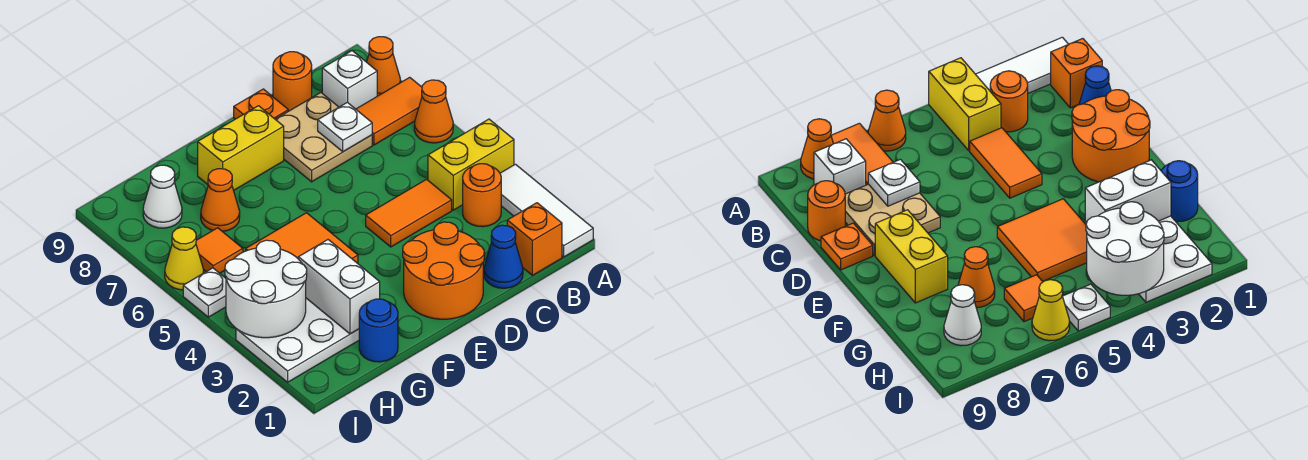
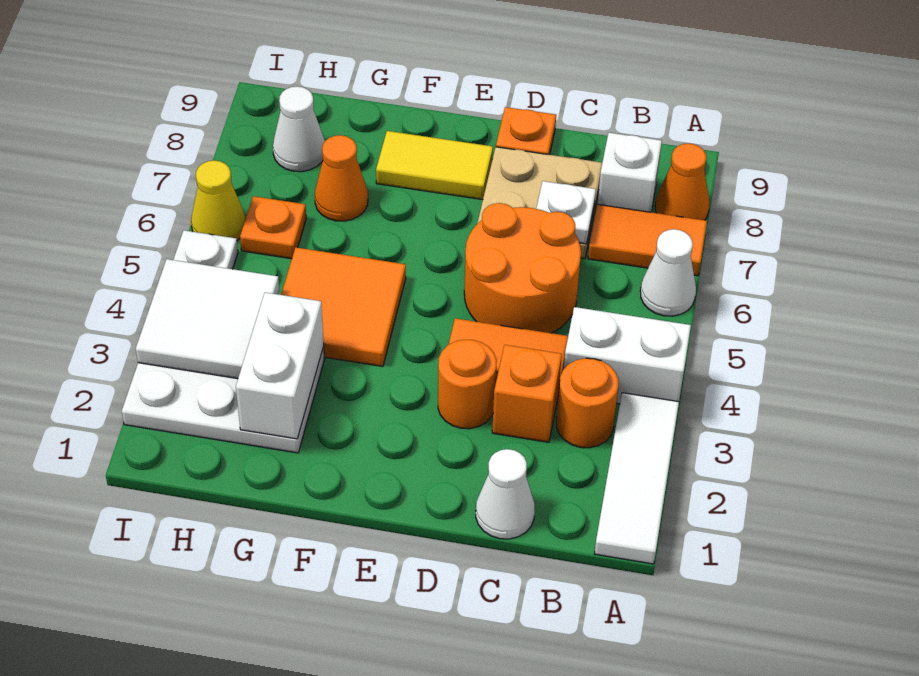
yellow 1x2 brick [428,119,514,210] -> white 1x2 brick [564,307,691,404]
orange 1x1 cone [414,80,453,143] -> white 1x1 cone [640,229,696,316]
orange 1x1 brick [507,203,562,275] -> orange 1x1 brick moved to [492,345,562,442]
blue 1x1 cone [484,225,523,288] -> white 1x1 cone [476,449,535,539]
orange 1x1 round brick [273,52,312,111] -> orange 1x1 round brick moved to [438,340,497,429]
orange 2x2 round brick [403,222,484,319] -> orange 2x2 round brick moved to [464,203,581,333]
yellow 1x2 brick [198,106,284,190] -> yellow 1x2 tile [376,131,493,200]
blue 1x1 round brick [359,299,398,362] -> none
white 2x2 round brick [225,240,307,338] -> white 2x2 tile [136,259,279,379]
orange 1x1 tile [196,228,243,273] -> orange 1x1 plate [240,196,306,259]

